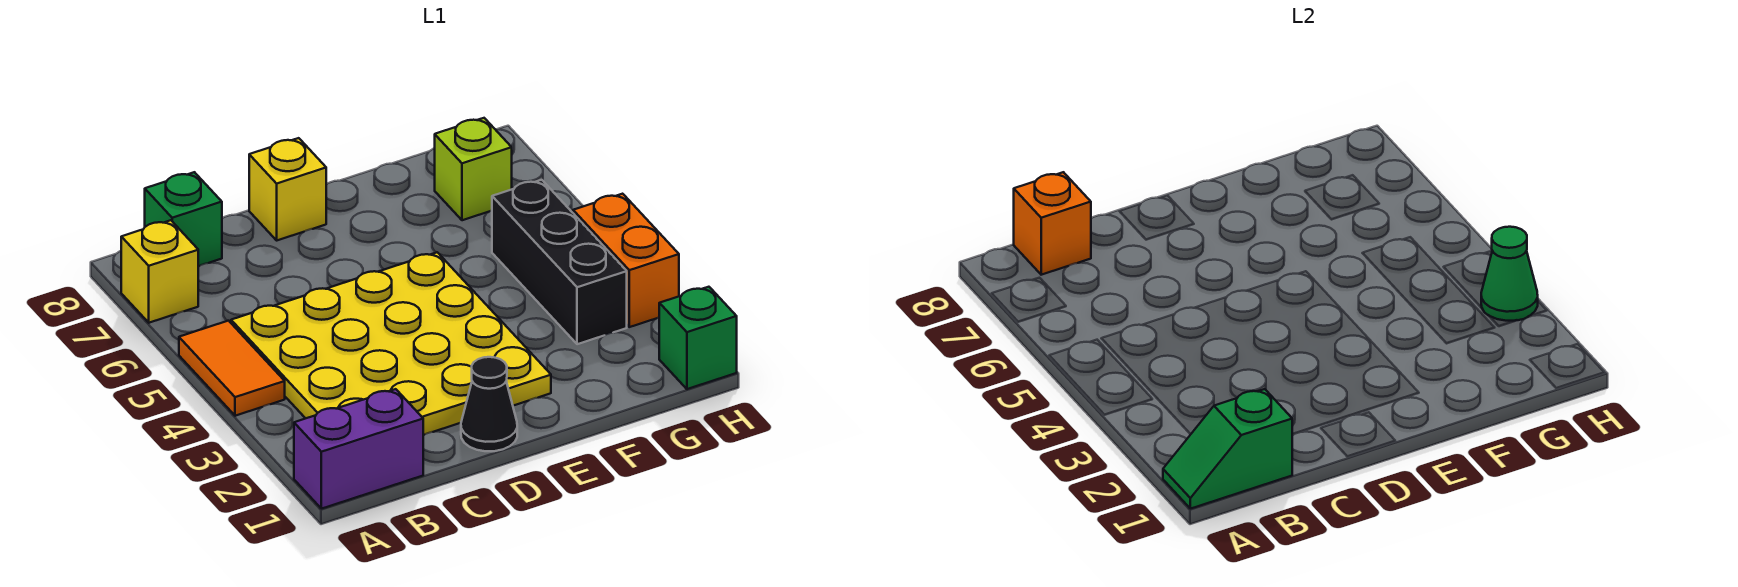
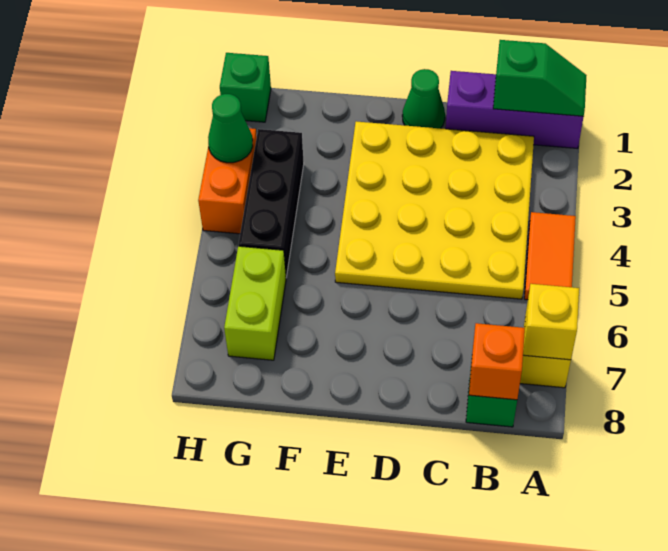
purple 1x2 brick [294,389,423,509] -> purple 1x3 brick [446,71,583,148]
black 1x1 cone [461,357,517,451] -> green 1x1 cone [402,69,445,128]
yellow 1x1 brick [249,138,326,240] -> yellow 1x1 brick moved to [523,284,579,360]
lime 1x1 brick [435,118,512,220] -> lime 1x2 brick [224,246,286,360]

